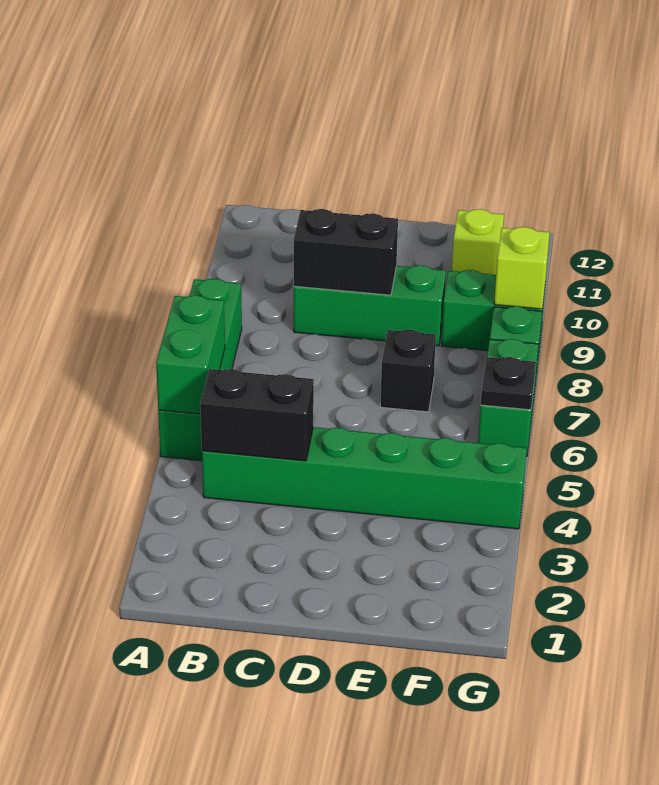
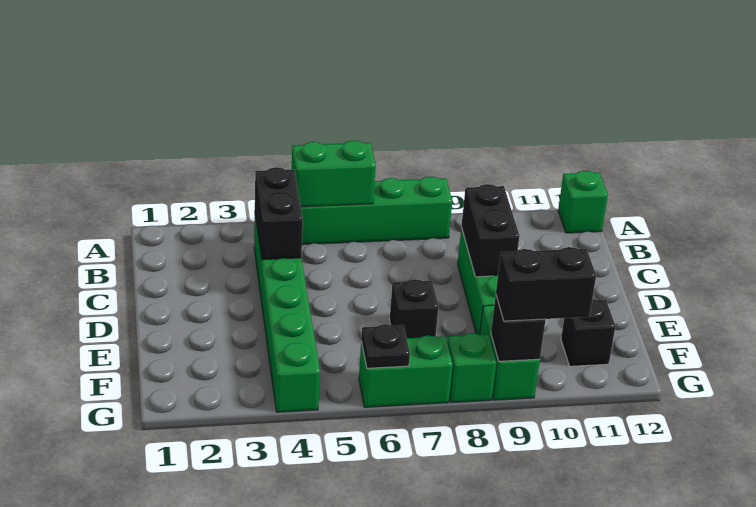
none -> green 1x1 brick [558,171,608,233]
lime 1x1 brick [452,209,504,275] -> black 1x1 brick [561,299,615,366]
lime 1x1 brick [494,227,550,309] -> black 1x1 brick [491,296,546,361]
none -> black 1x2 brick [496,247,596,321]

